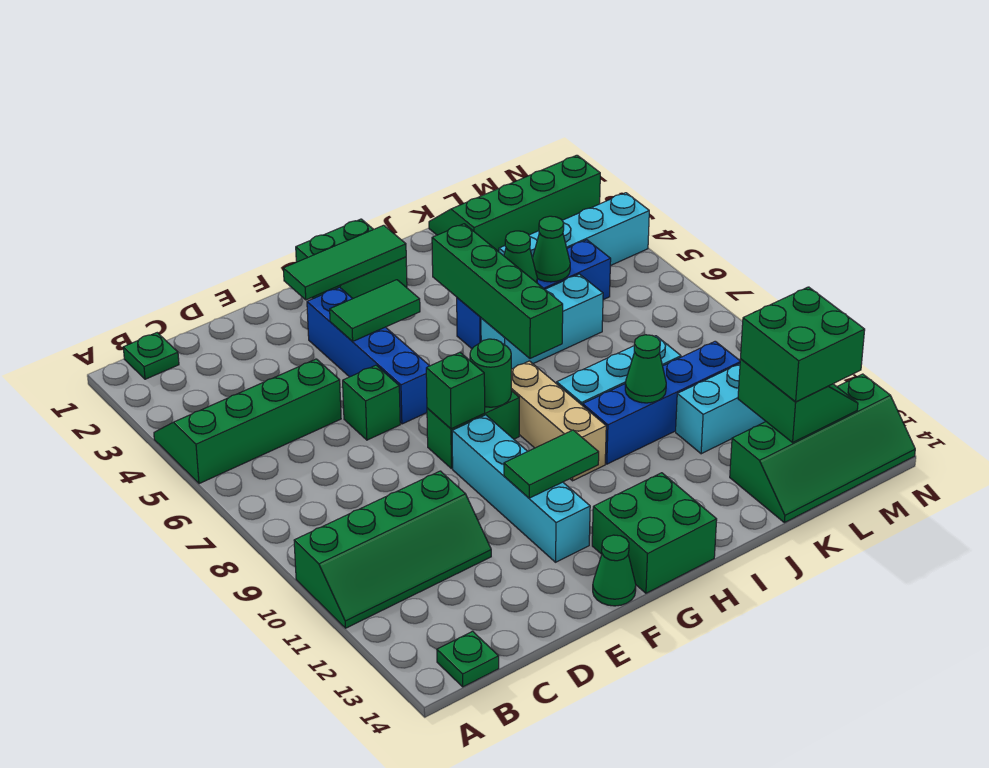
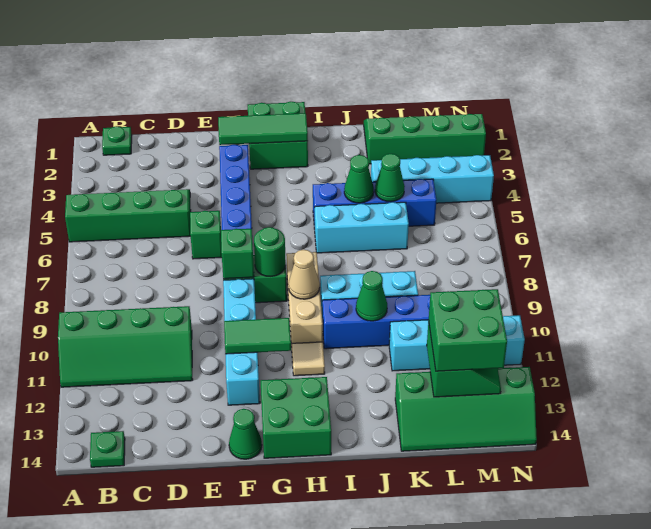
green 1x2 tile [330,280,420,342] -> none
none -> tan 1x1 cone [289,250,320,299]
none -> tan 1x1 tile [292,342,325,376]
green 1x4 brick [432,224,563,358] -> none

